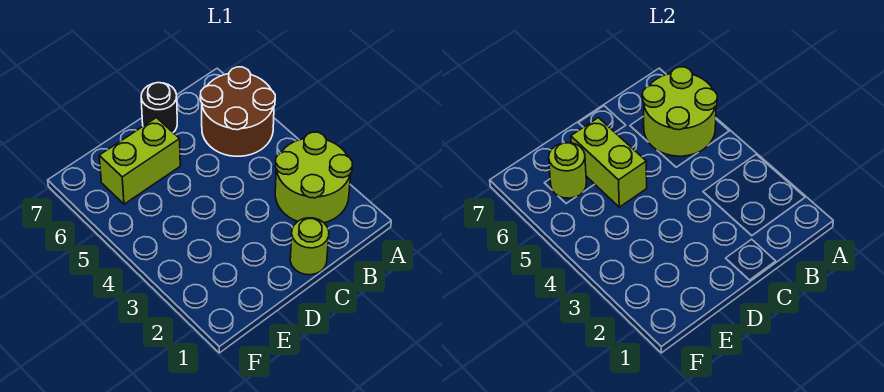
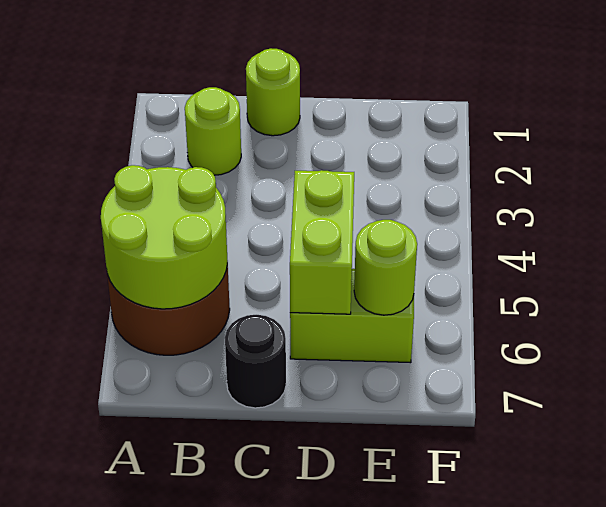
lime 2x2 round brick [275,132,353,223] -> lime 1x1 round brick [185,87,241,175]

